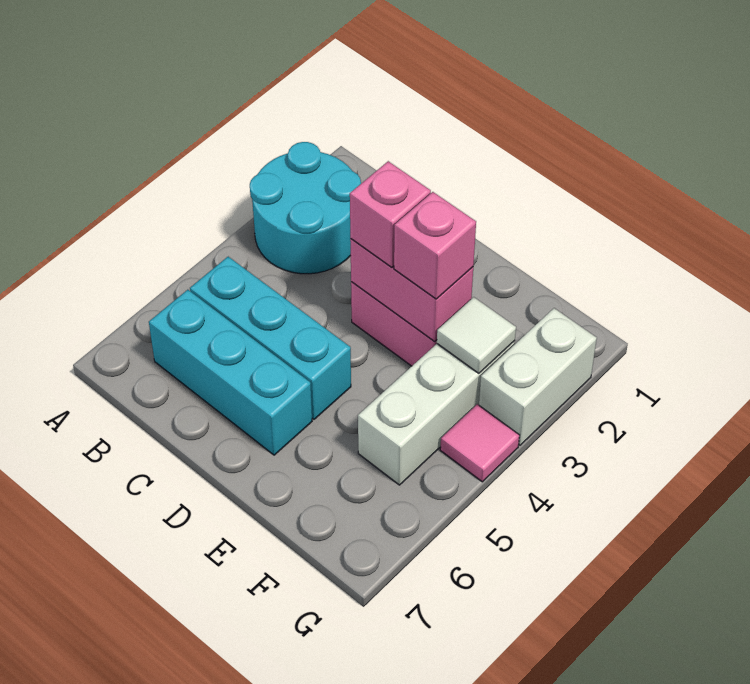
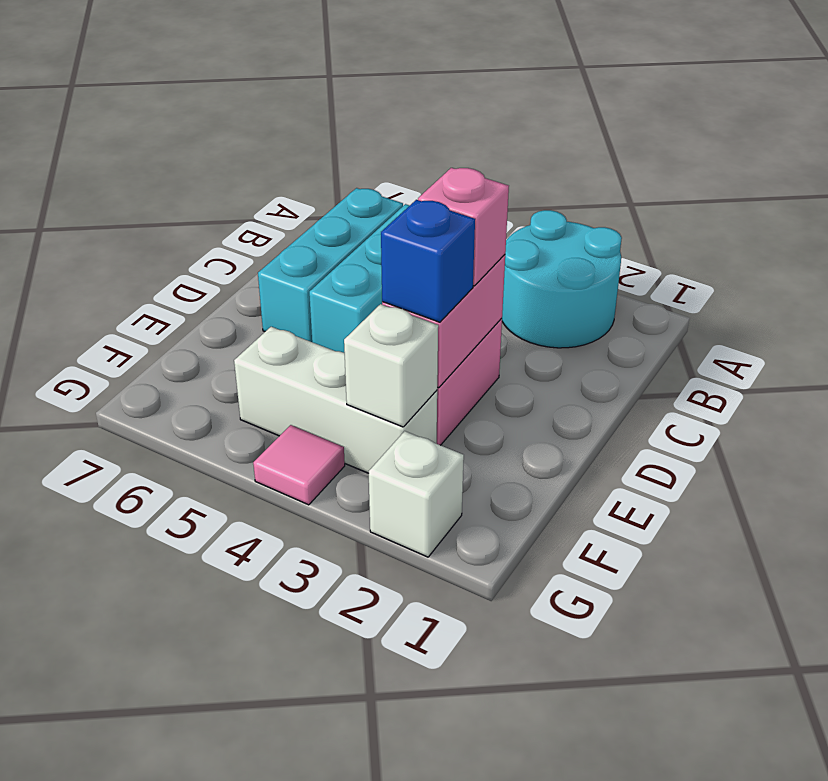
pink 1x1 brick [394,192,476,299] -> blue 1x1 brick [381,200,475,322]
white 1x1 tile [437,297,516,373] -> white 1x1 brick [344,304,438,427]
white 1x2 brick [479,308,597,445] -> white 1x1 brick [369,431,464,557]

